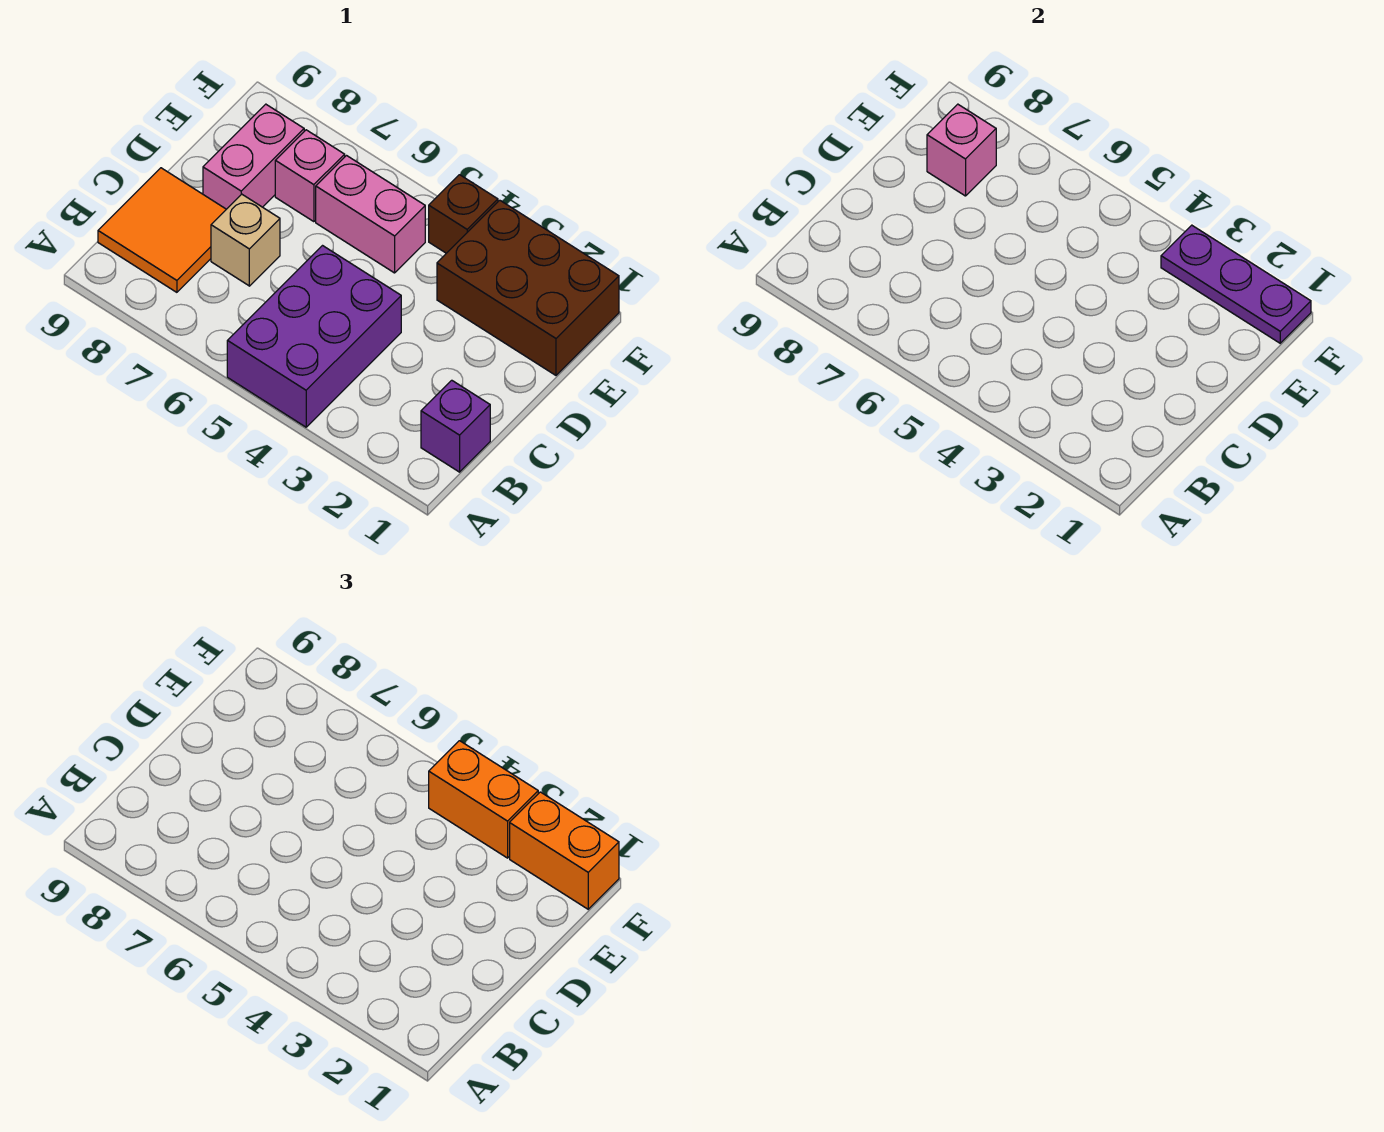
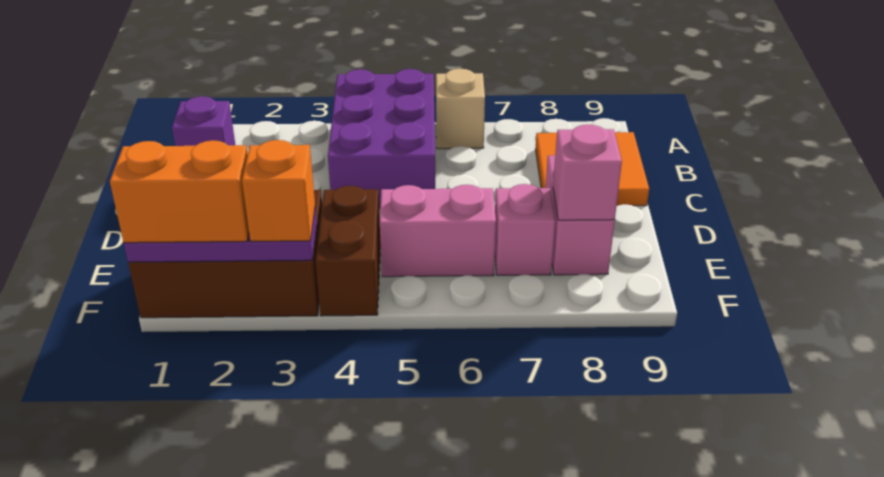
tan 1x1 brick [211,194,280,286] -> tan 1x1 brick moved to [436,69,485,149]
orange 1x2 brick [429,741,538,858] -> orange 1x1 brick [242,140,315,241]
brown 1x1 brick [429,175,498,253] -> brown 1x2 brick [316,186,381,316]

